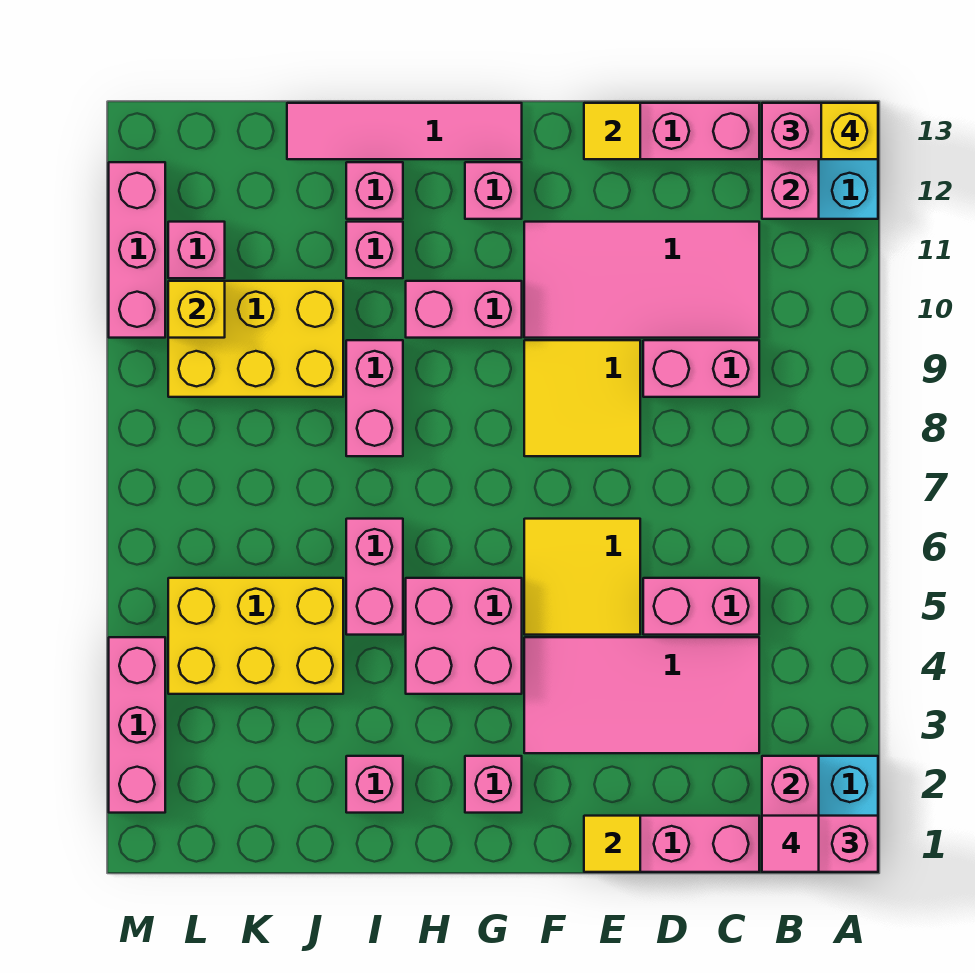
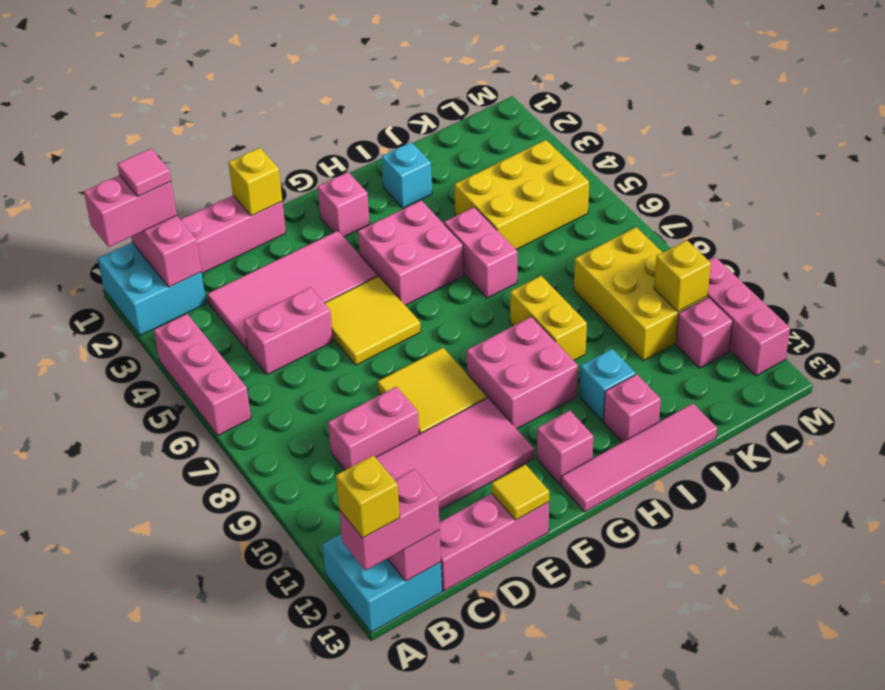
yellow 1x1 tile [584,816,640,872] -> yellow 1x1 brick [228,148,282,216]
pink 1x2 brick [406,281,522,338] -> pink 2x2 brick [467,317,578,429]
pink 1x1 brick [346,756,403,813] -> cyan 1x1 brick [382,142,432,208]
pink 1x2 brick [346,340,403,456] -> yellow 1x2 brick [510,276,587,360]
pink 1x1 brick [346,222,403,278] -> cyan 1x1 brick [580,349,636,421]
yellow 2x3 brick [168,281,343,397] -> yellow 2x3 brick turned to [574,227,708,361]
pink 1x3 brick [109,637,165,813] -> pink 1x3 brick moved to [154,314,251,435]

